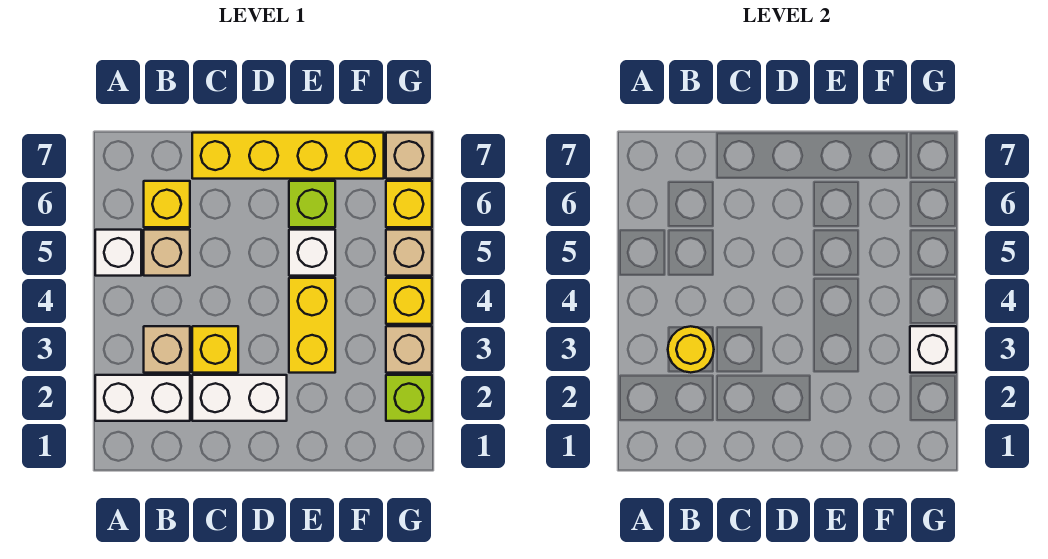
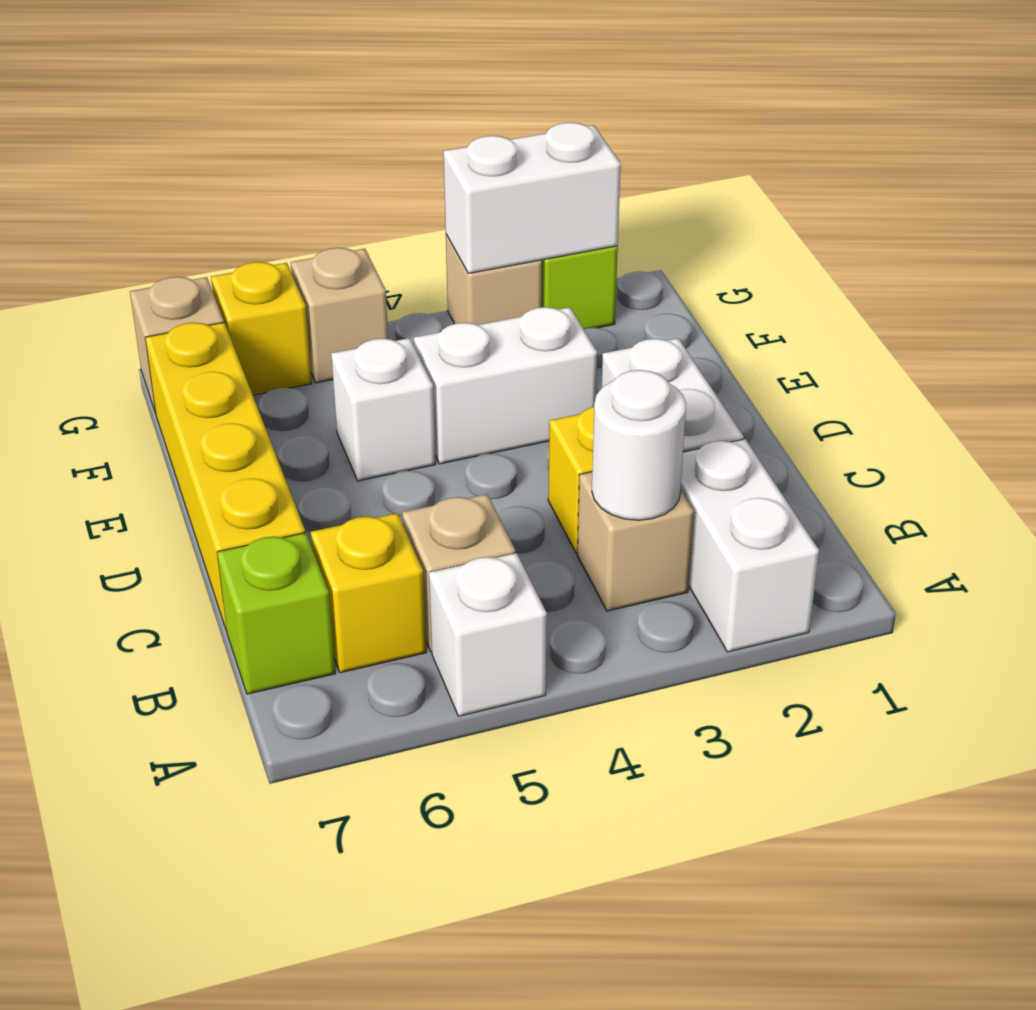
yellow 1x1 round brick [668,326,714,373] -> white 1x1 round brick [592,370,686,520]
yellow 1x2 brick [289,278,335,373] -> white 1x2 brick [414,307,597,464]
lime 1x1 brick [289,181,335,227] -> lime 1x1 brick moved to [217,533,335,694]
white 1x1 brick [910,326,956,373] -> white 1x2 brick [444,122,621,274]
yellow 1x1 brick [386,278,432,324] -> none

